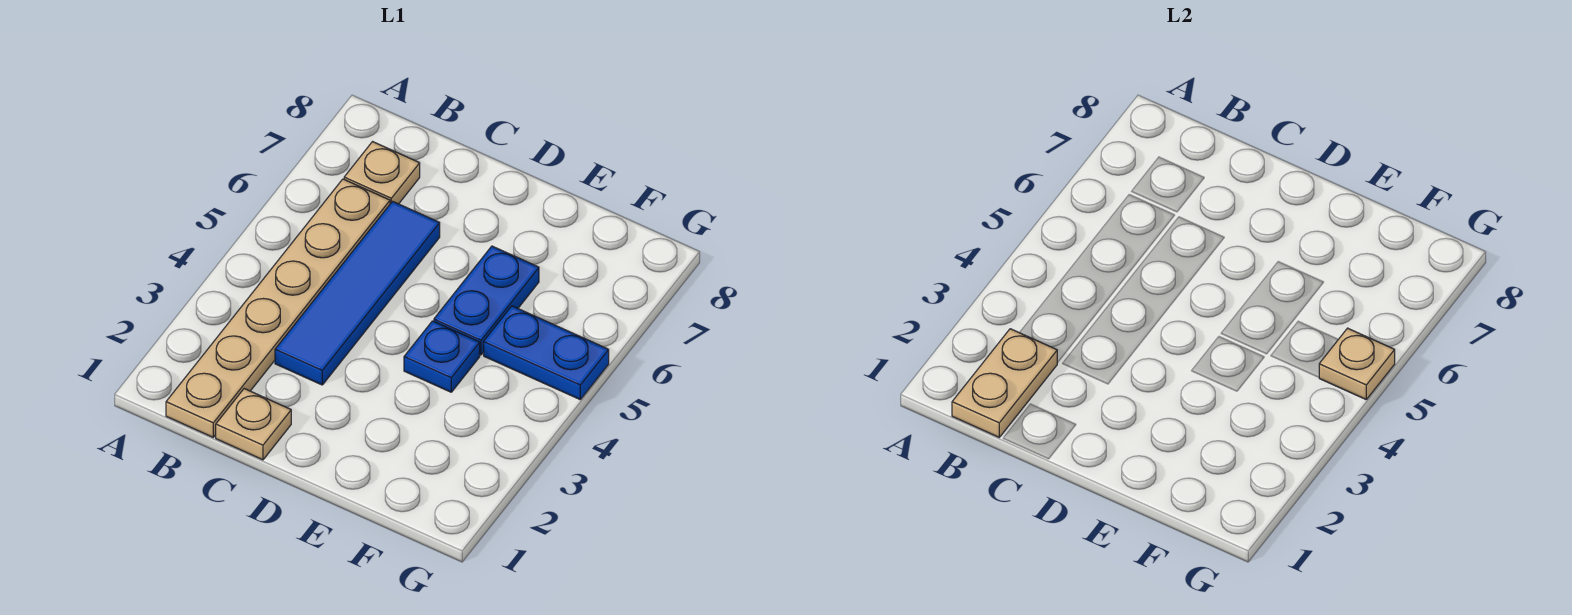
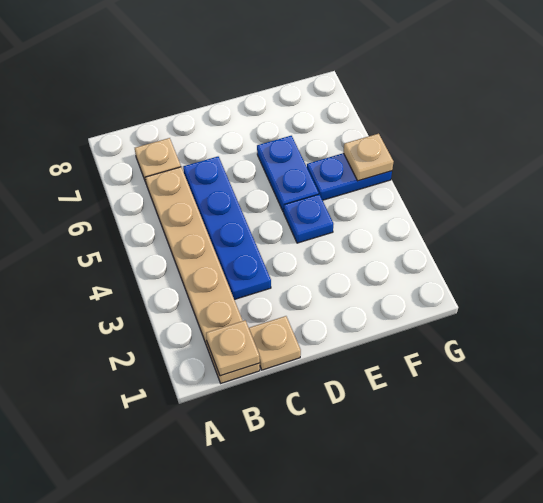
tan 1x2 plate [952,329,1057,437] -> tan 1x1 plate [206,321,260,376]
blue 1x4 tile [275,201,440,385] -> blue 1x4 plate [183,157,271,300]

